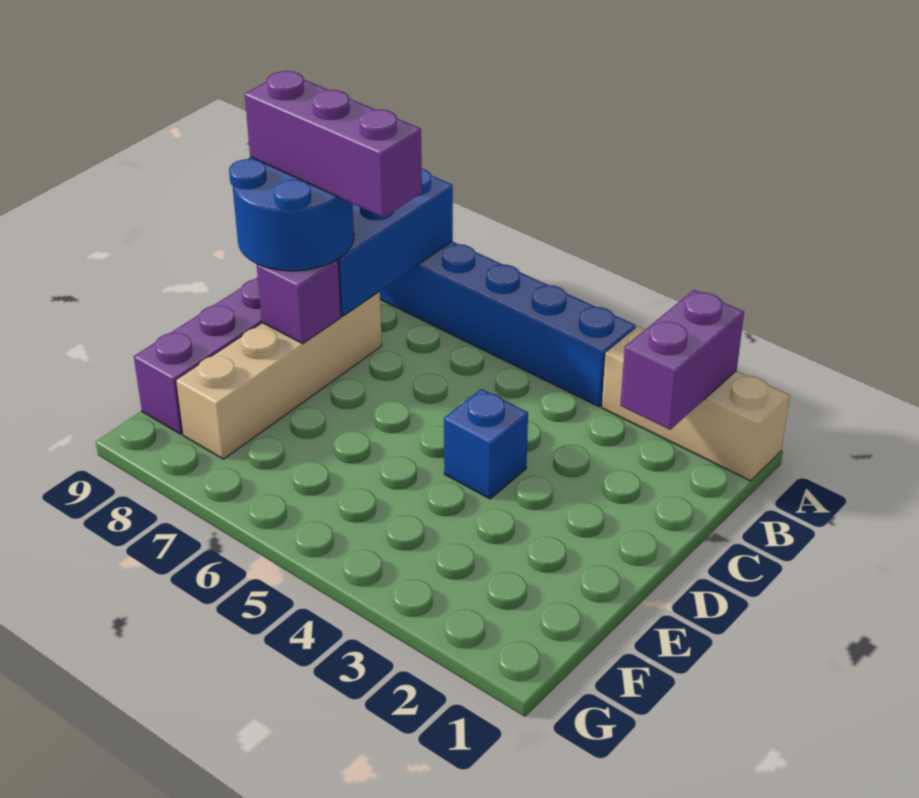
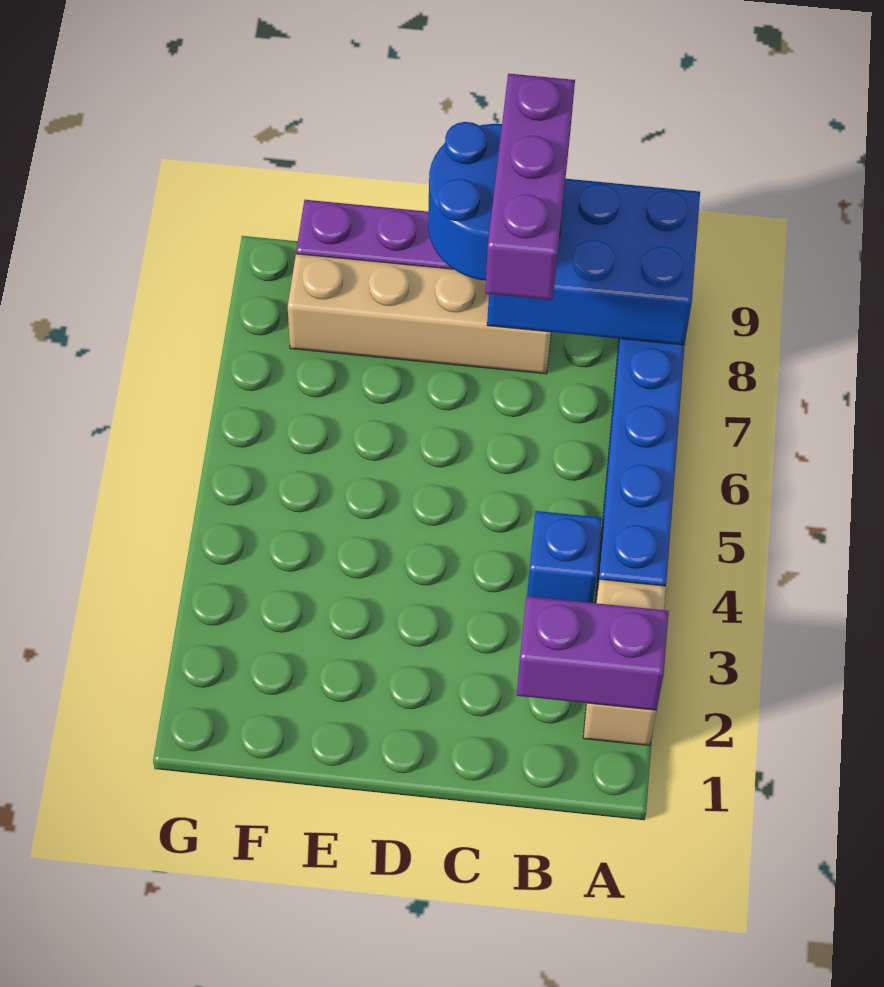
tan 1x3 brick [602,326,790,481] -> tan 1x2 brick [583,579,666,746]
blue 1x1 brick [444,389,528,499] -> blue 1x1 brick moved to [527,511,601,603]
purple 1x1 brick [257,260,341,344] -> none

